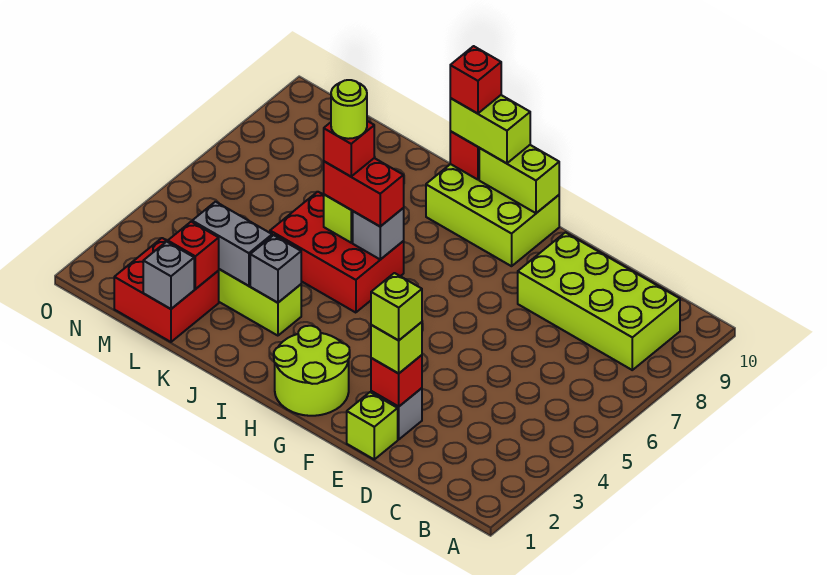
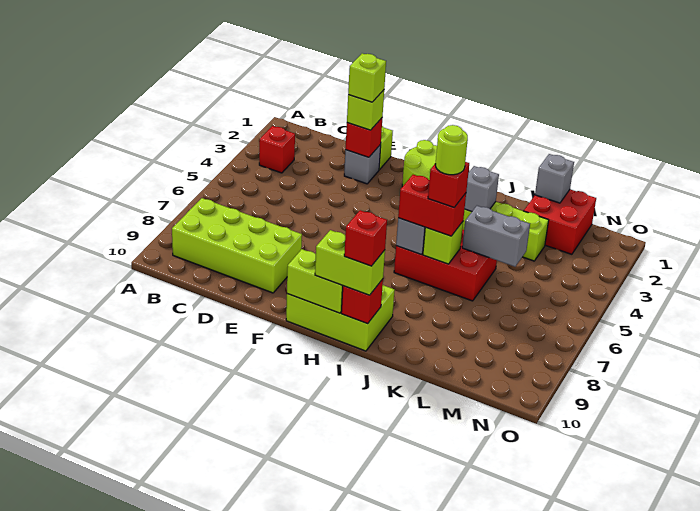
grey 1x2 brick [192,202,272,286] -> grey 1x2 brick moved to [462,206,530,267]
red 1x1 brick [168,222,219,289] -> red 1x1 brick moved to [259,126,295,173]

